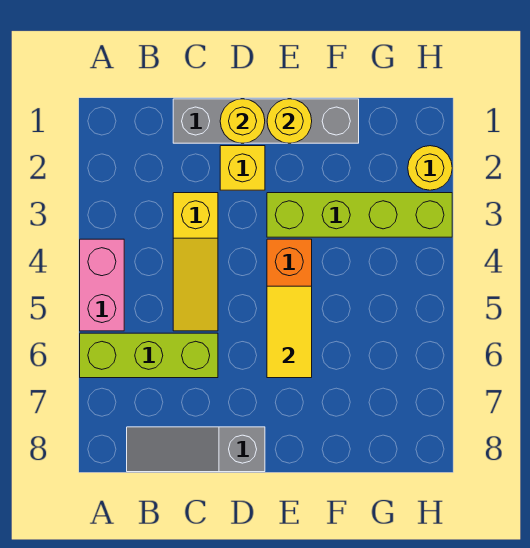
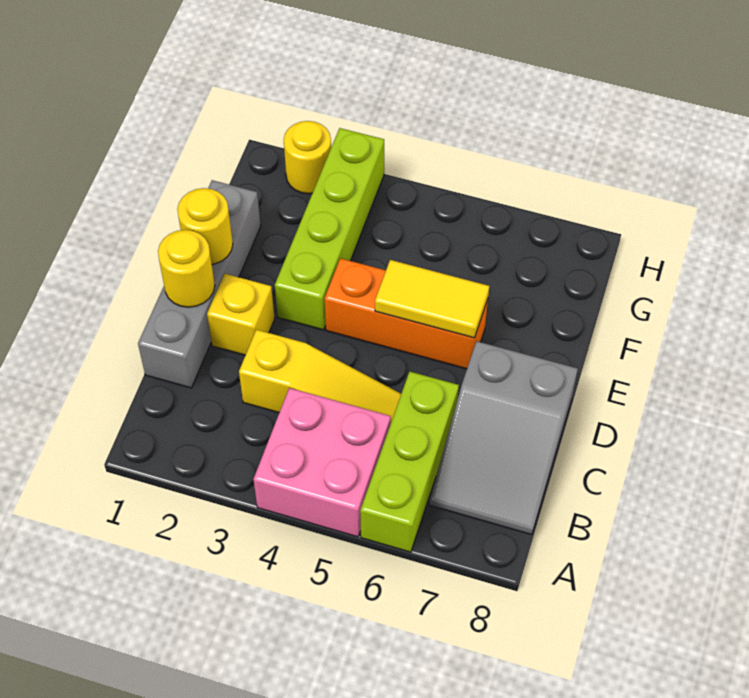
pink 1x2 brick [80,239,124,331] -> pink 2x2 brick [253,388,391,537]
grey 1x3 slope [127,427,265,472] -> grey 2x3 slope [429,341,578,535]

